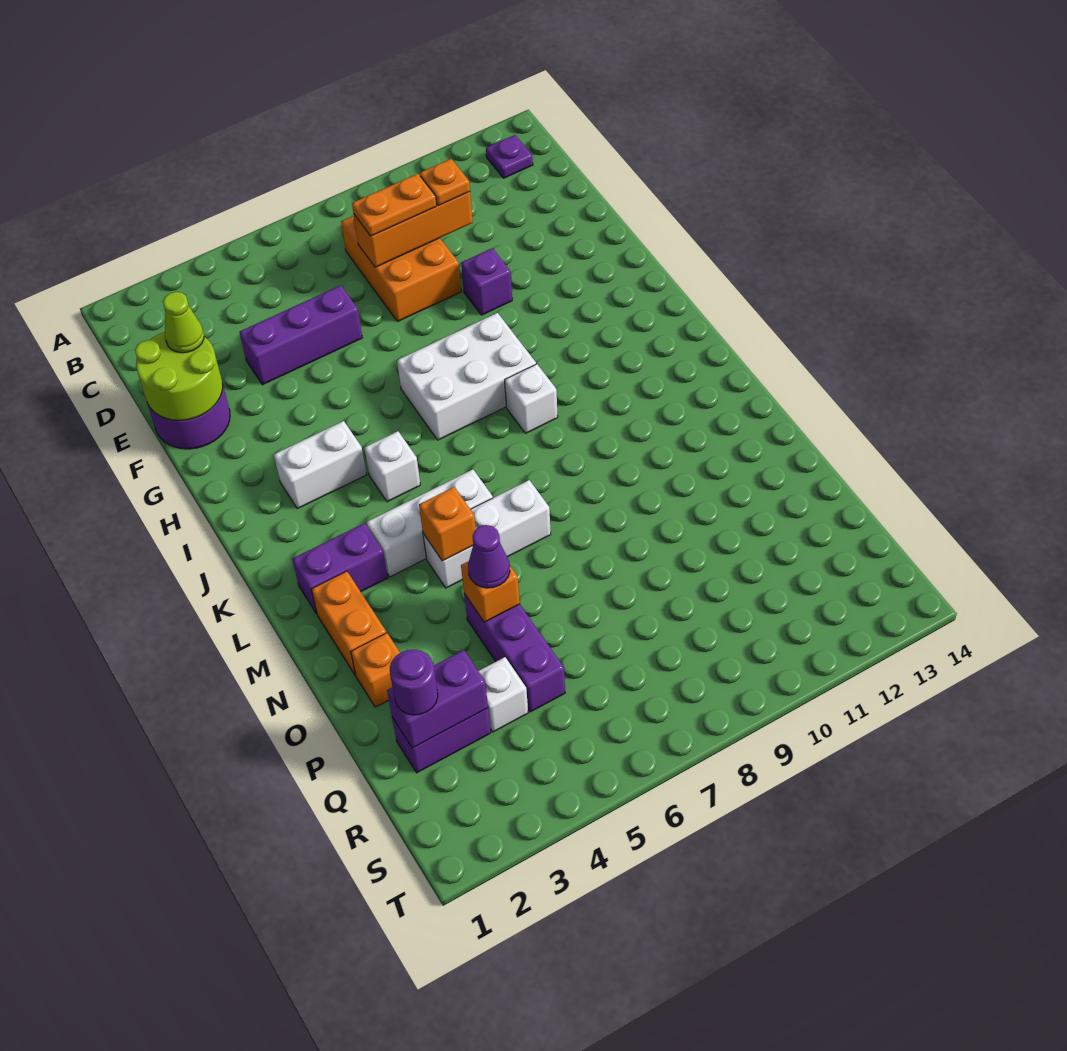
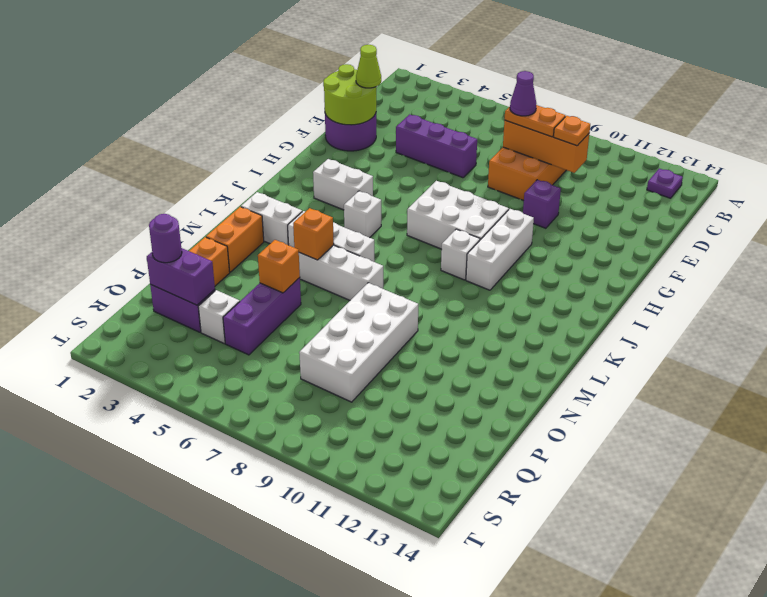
none -> white 1x3 brick [466,209,534,290]
purple 1x2 brick [292,523,388,614] -> white 1x2 brick [241,192,302,245]
none -> white 2x4 brick [299,283,418,402]
purple 1x1 cone [468,525,510,588] -> purple 1x1 cone moved to [510,71,536,116]

